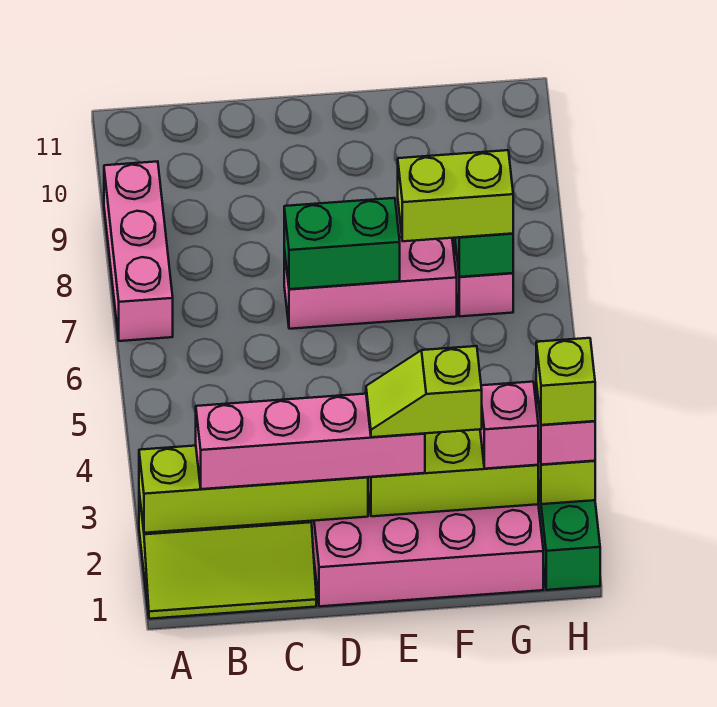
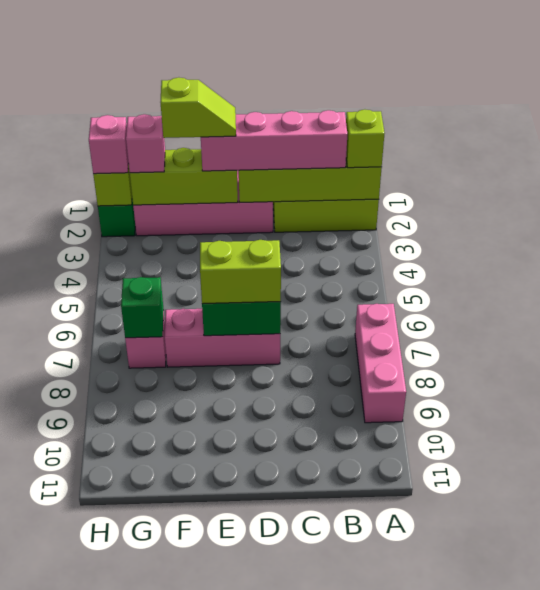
lime 1x2 brick [398,150,513,241] -> lime 1x2 brick moved to [200,240,281,304]
lime 1x1 brick [536,338,595,425] -> lime 1x1 brick moved to [346,109,384,168]

